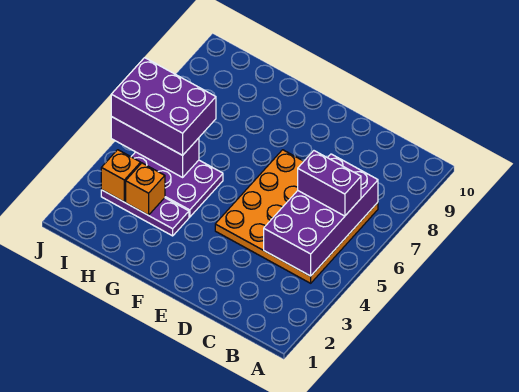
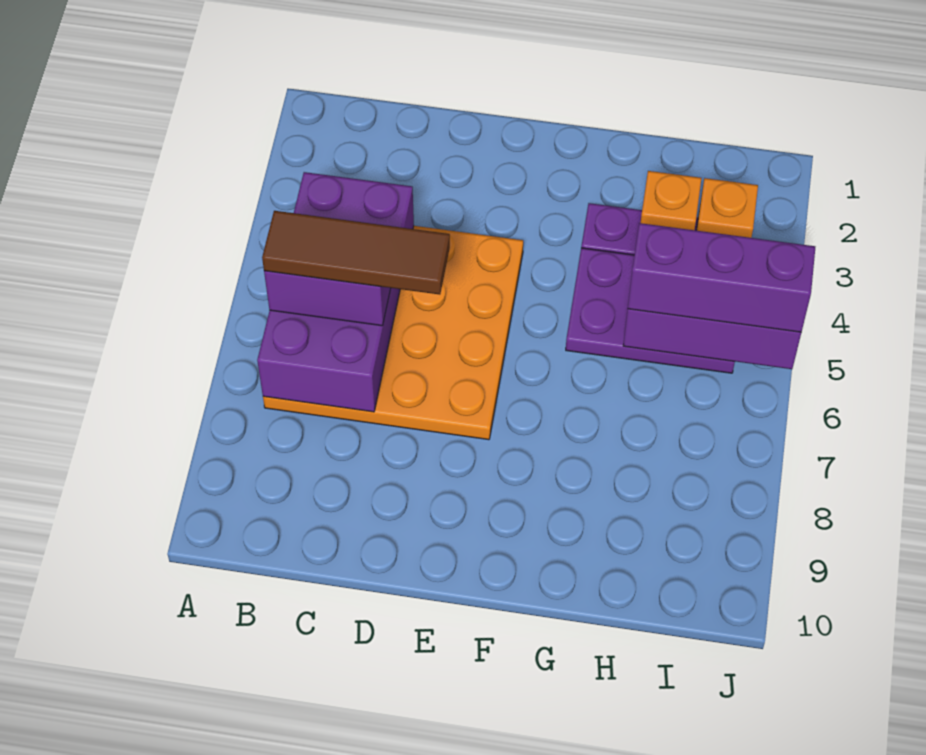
none -> brown 1x3 tile [262,211,450,295]
purple 2x3 brick [111,58,216,155] -> purple 1x3 brick [628,223,815,332]

